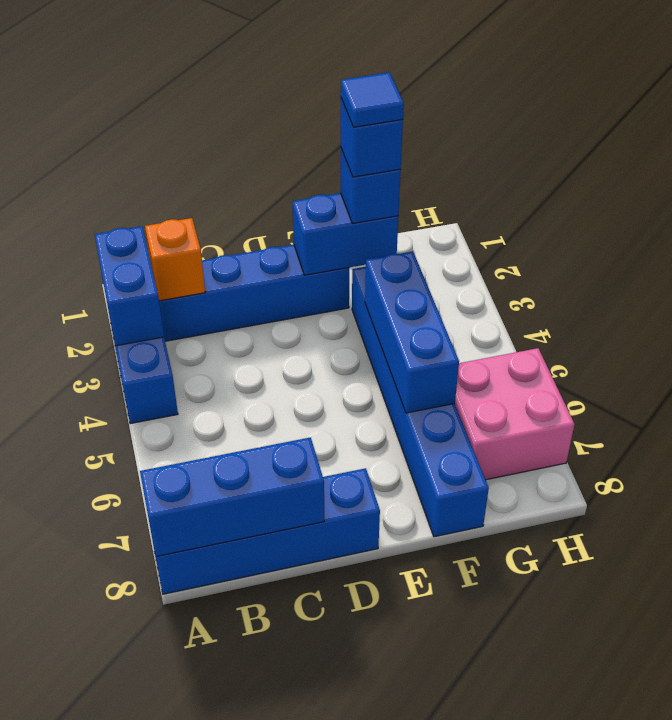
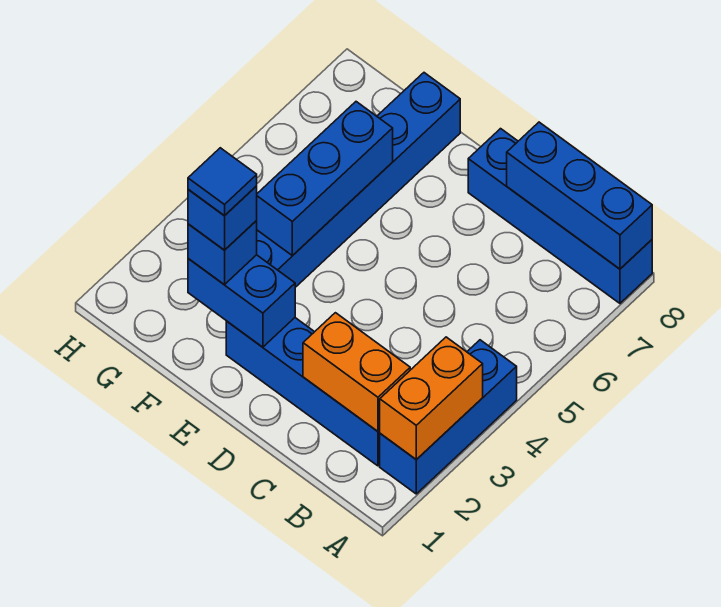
blue 1x2 brick [95,226,164,346] -> orange 1x2 brick [379,337,483,460]
orange 1x1 brick [145,218,205,301] -> orange 1x2 brick [303,313,410,431]
pink 2x2 brick [455,348,575,480] -> none

